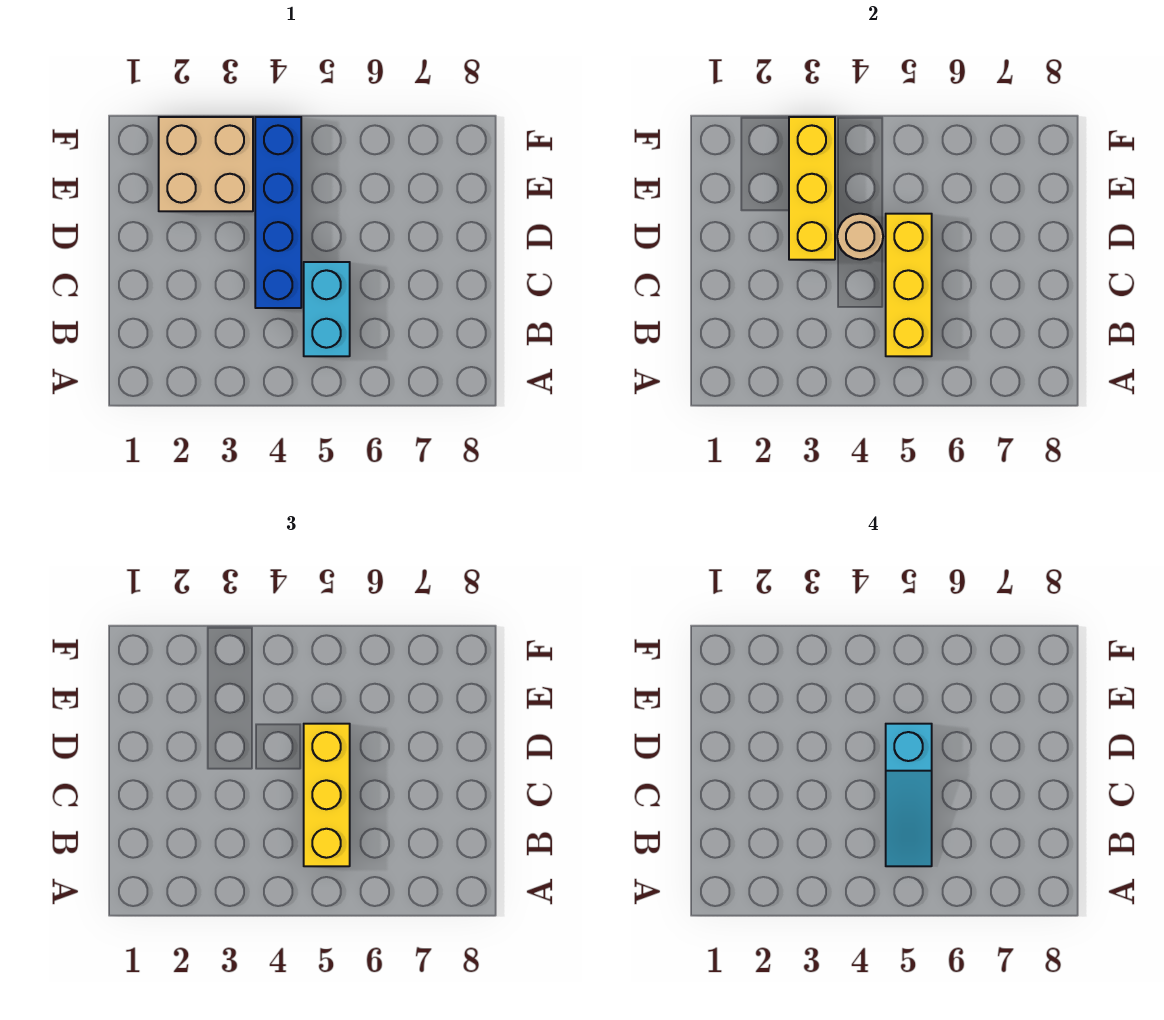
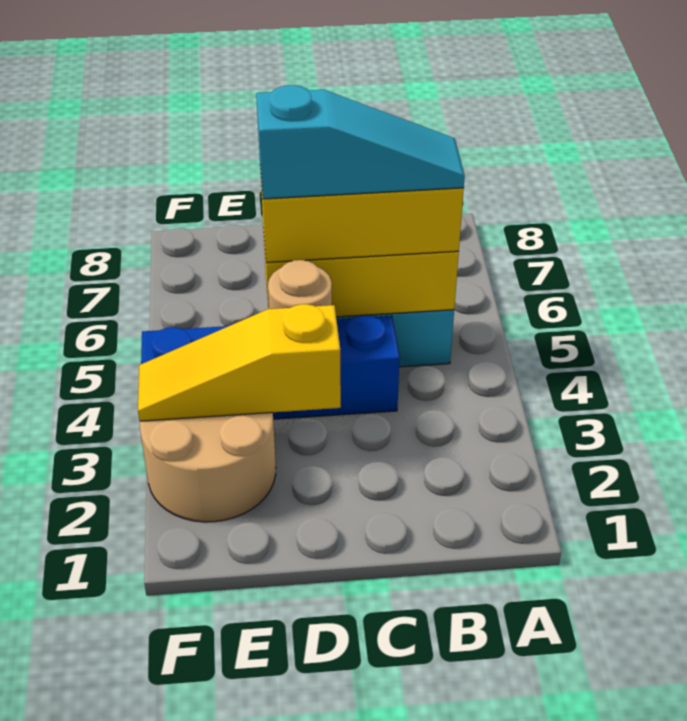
yellow 1x3 brick [789,117,835,260] -> yellow 1x3 slope [138,304,341,421]
tan 2x2 brick [159,117,253,211] -> tan 2x2 round brick [140,412,276,522]

